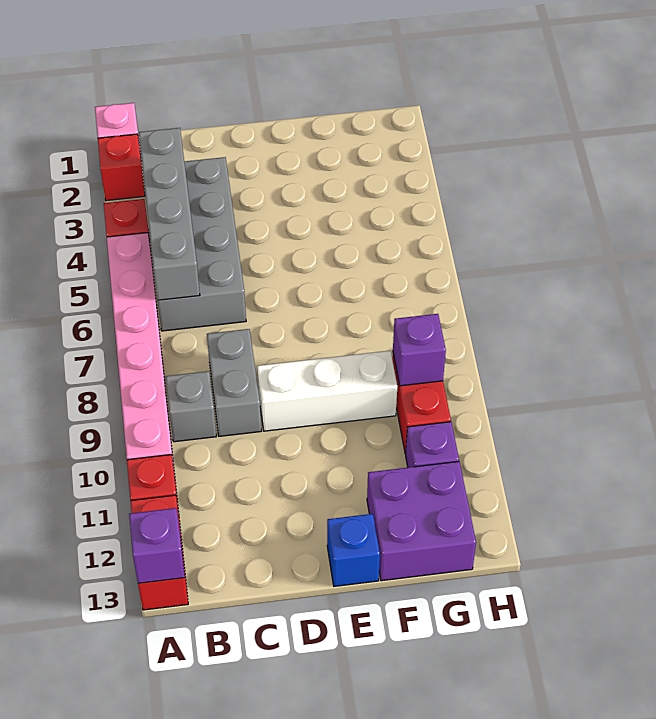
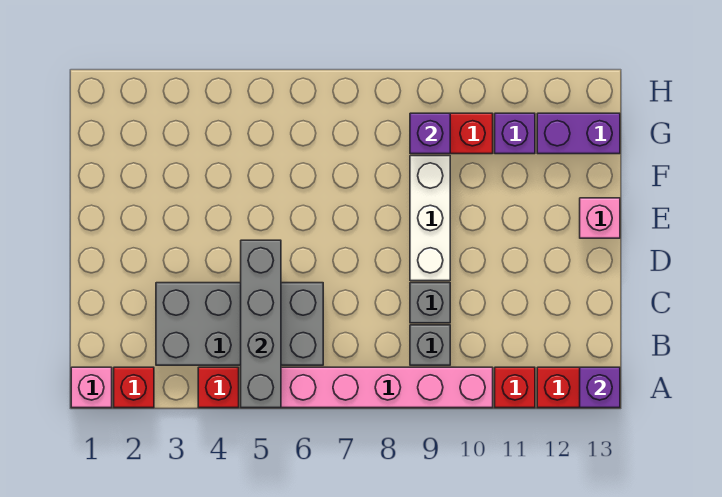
grey 1x4 brick [139,128,200,300] -> grey 1x4 brick turned to [241,240,281,408]
grey 1x2 brick [207,329,261,436] -> grey 1x1 brick [410,283,450,323]
blue 1x1 brick [327,514,380,586] -> pink 1x1 brick [580,198,620,238]
purple 2x2 brick [367,462,476,581] -> purple 1x2 brick [537,113,620,154]

